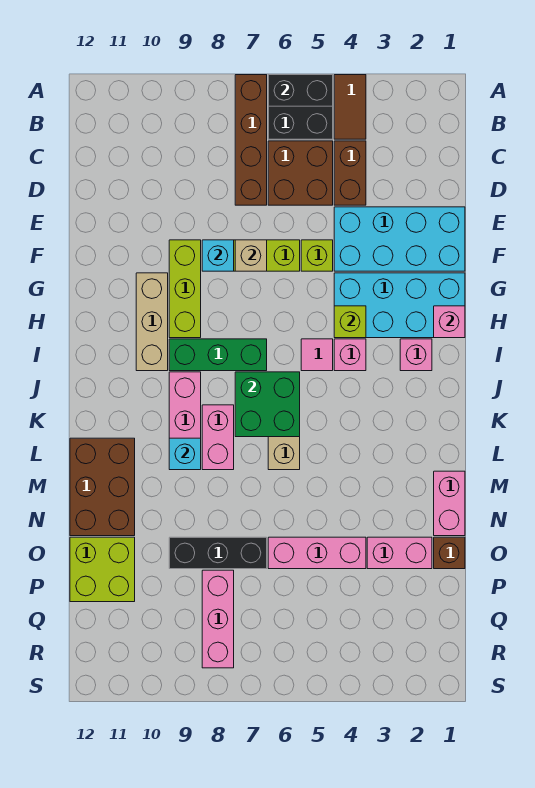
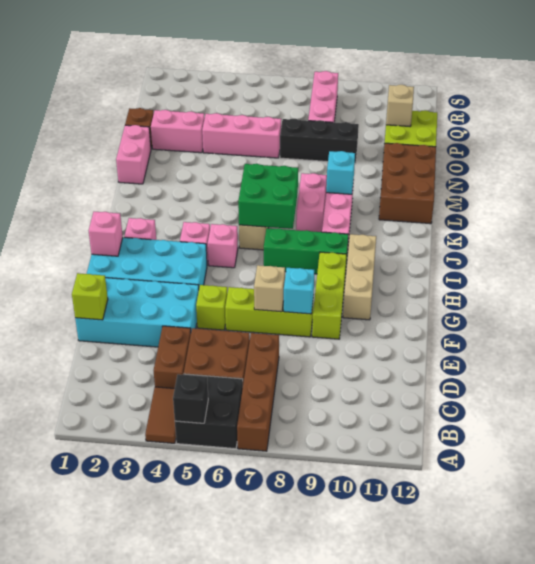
black 1x2 brick [268,75,333,106] -> black 1x1 brick [173,374,208,423]
lime 1x1 brick [334,306,366,338] -> lime 1x1 brick moved to [72,273,108,320]
pink 1x1 tile [301,339,333,371] -> pink 1x1 brick [208,224,238,268]
none -> tan 1x1 brick [386,85,414,126]

